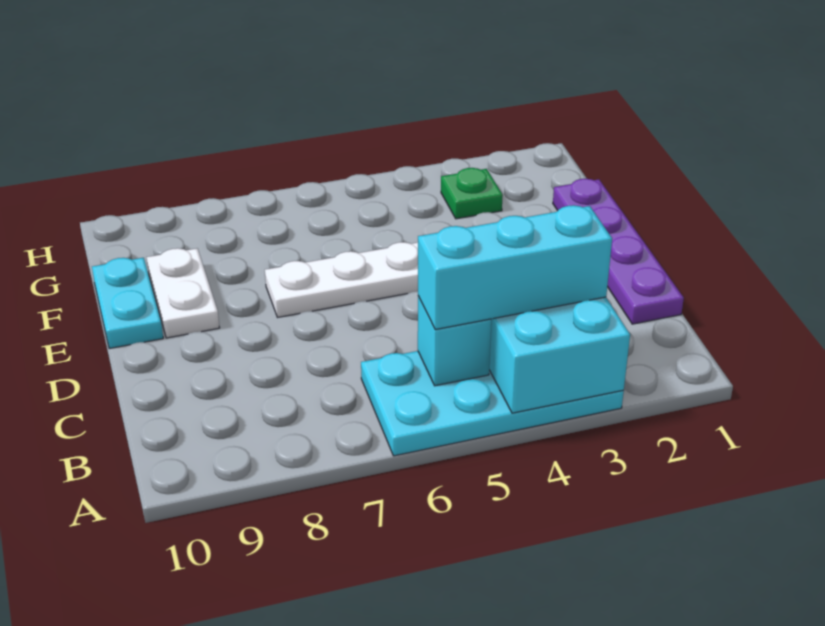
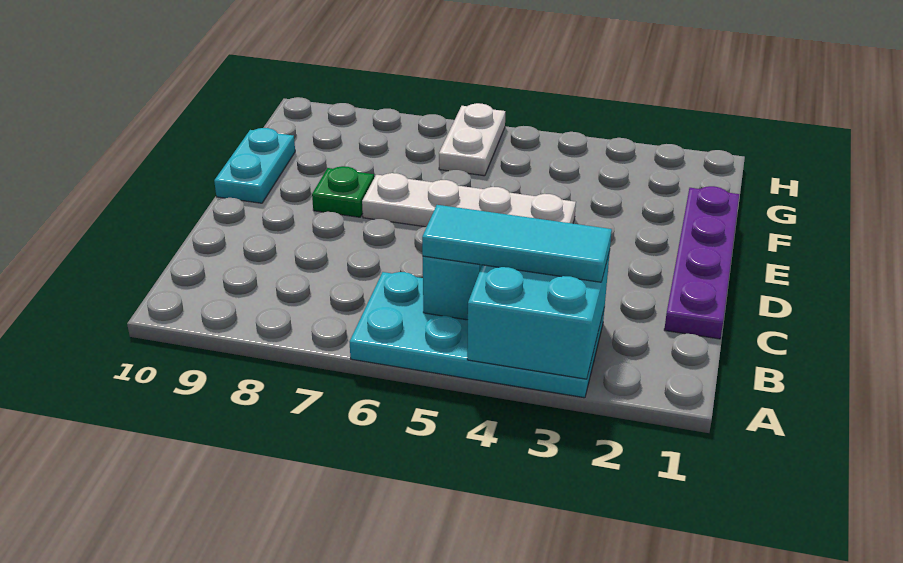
cyan 1x3 brick [418,205,612,330] -> cyan 1x3 tile [422,205,612,282]
white 1x2 plate [147,248,220,338] -> white 1x2 plate moved to [439,103,505,176]
green 1x1 plate [441,168,503,219] -> green 1x1 plate moved to [312,166,374,217]

